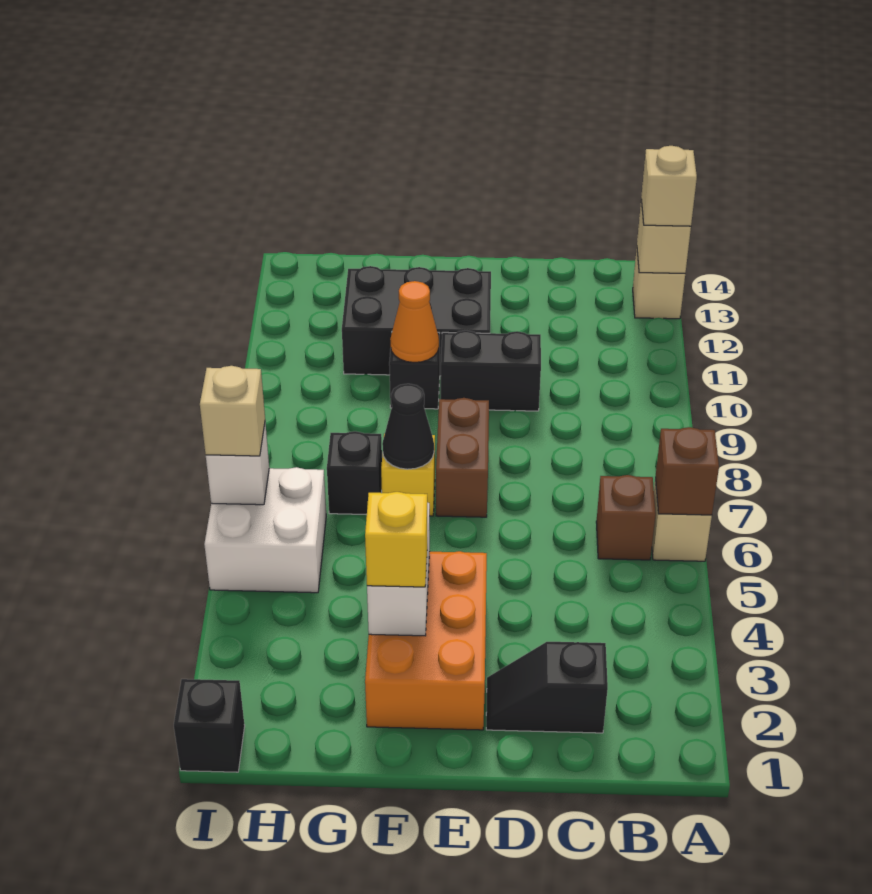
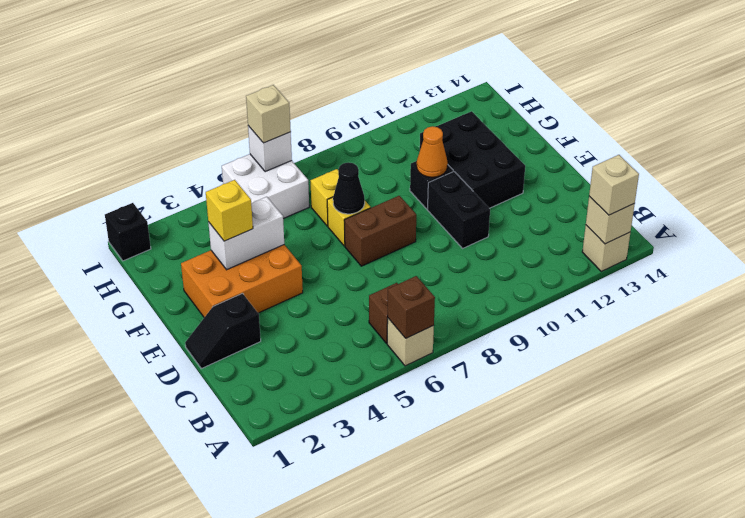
black 1x2 slope [486,642,608,733] -> black 1x2 slope turned to [185,293,261,369]
black 1x1 brick [327,431,382,515] -> yellow 1x1 brick [311,169,339,226]

